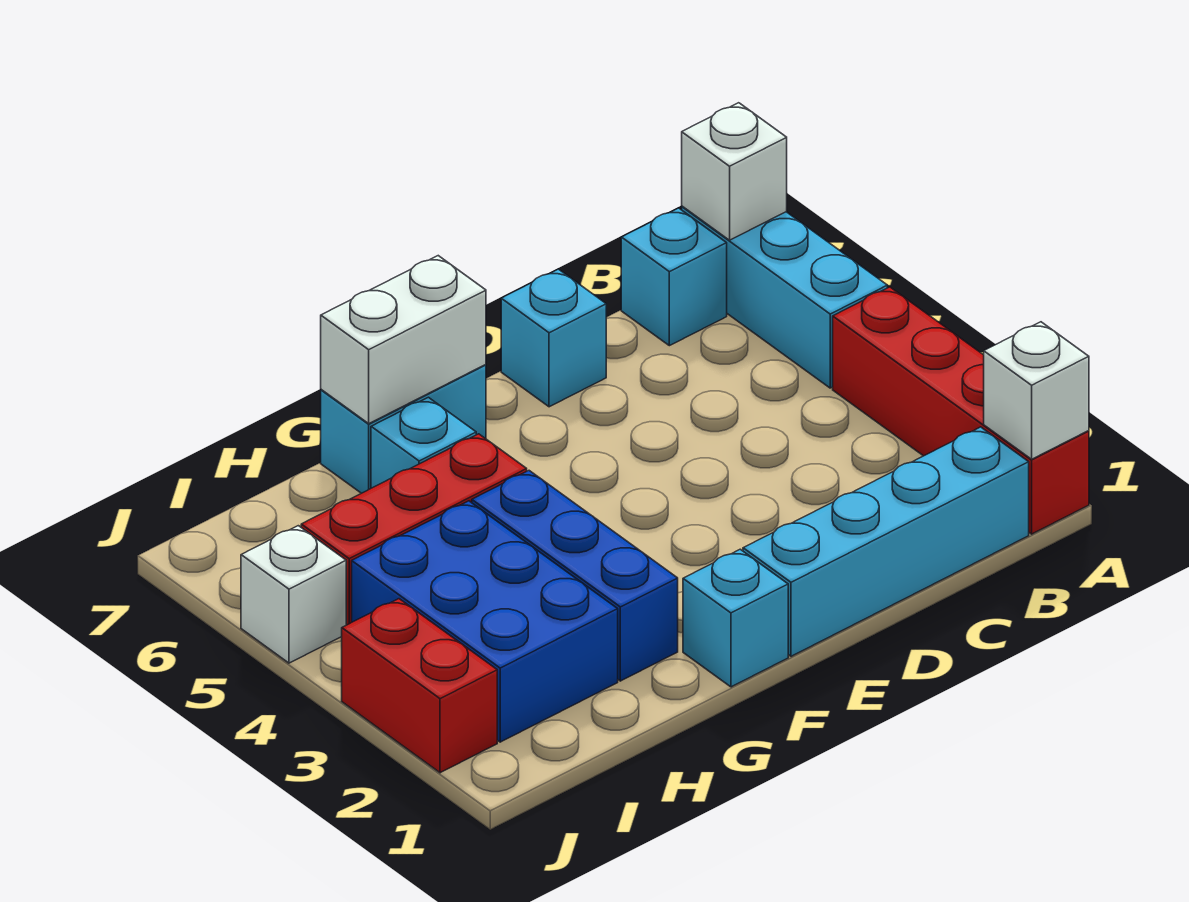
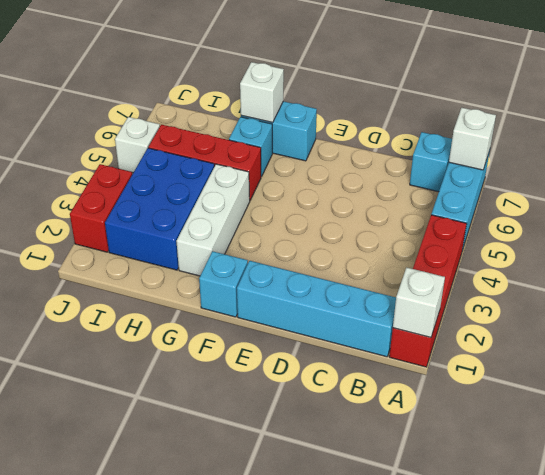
cyan 1x1 brick [501,269,606,407] -> none
white 1x2 brick [321,256,486,423] -> white 1x1 brick [240,62,284,122]
blue 1x3 brick [472,471,678,681] -> white 1x3 brick [176,164,250,276]

